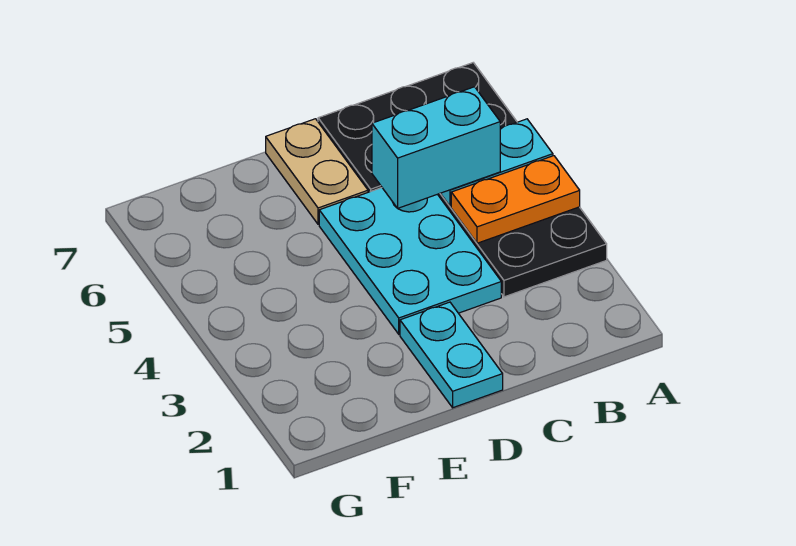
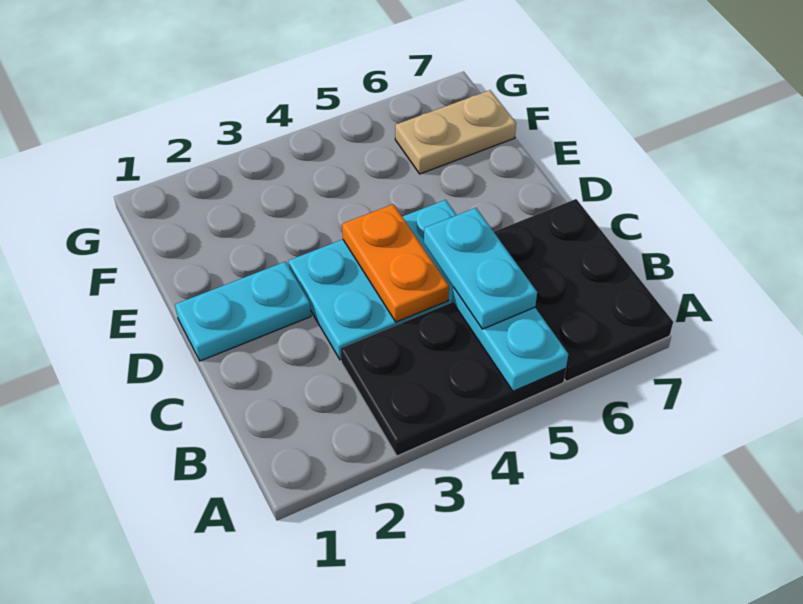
orange 1x2 plate [451,156,580,243] -> orange 1x2 plate moved to [342,204,449,322]
cyan 1x2 brick [372,87,500,208] -> cyan 1x2 plate [424,208,537,329]
tan 1x2 plate [266,119,368,224] -> tan 1x2 plate moved to [395,90,516,174]

